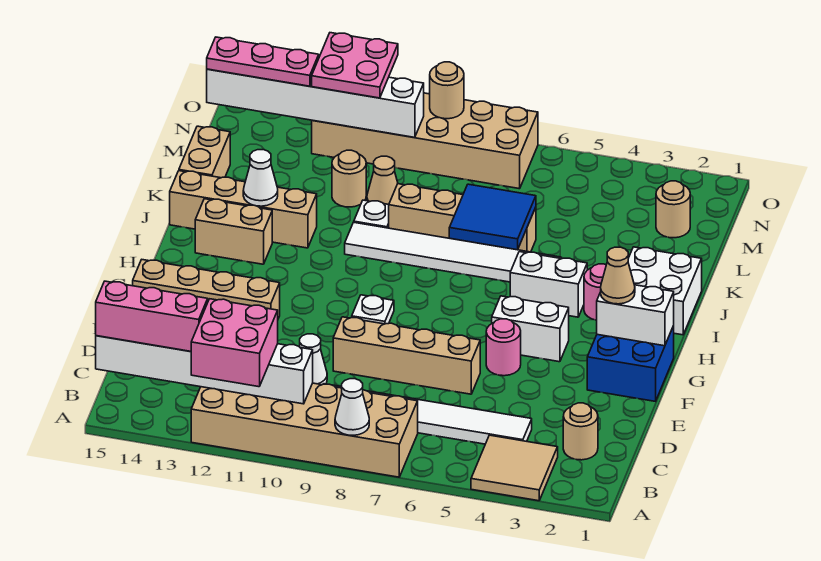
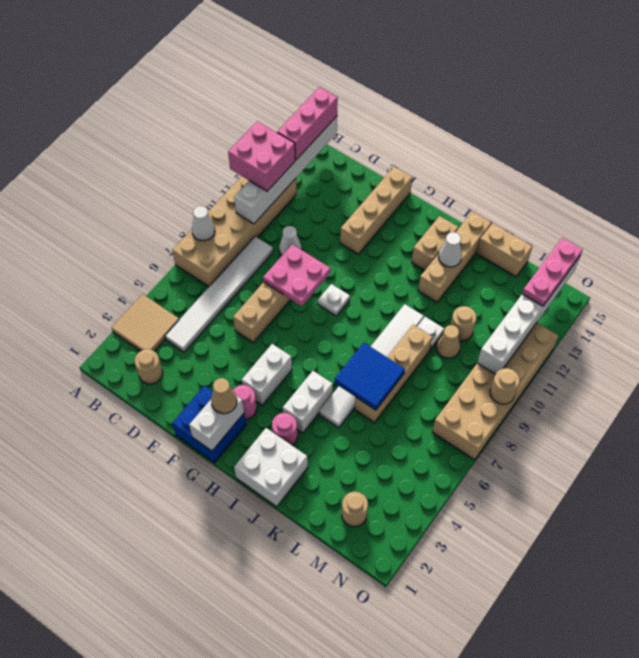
pink 1x1 round brick [486,319,521,376] -> pink 1x1 round brick moved to [233,385,257,420]
pink 2x2 plate [312,33,398,98] -> pink 2x2 plate moved to [263,244,331,306]

